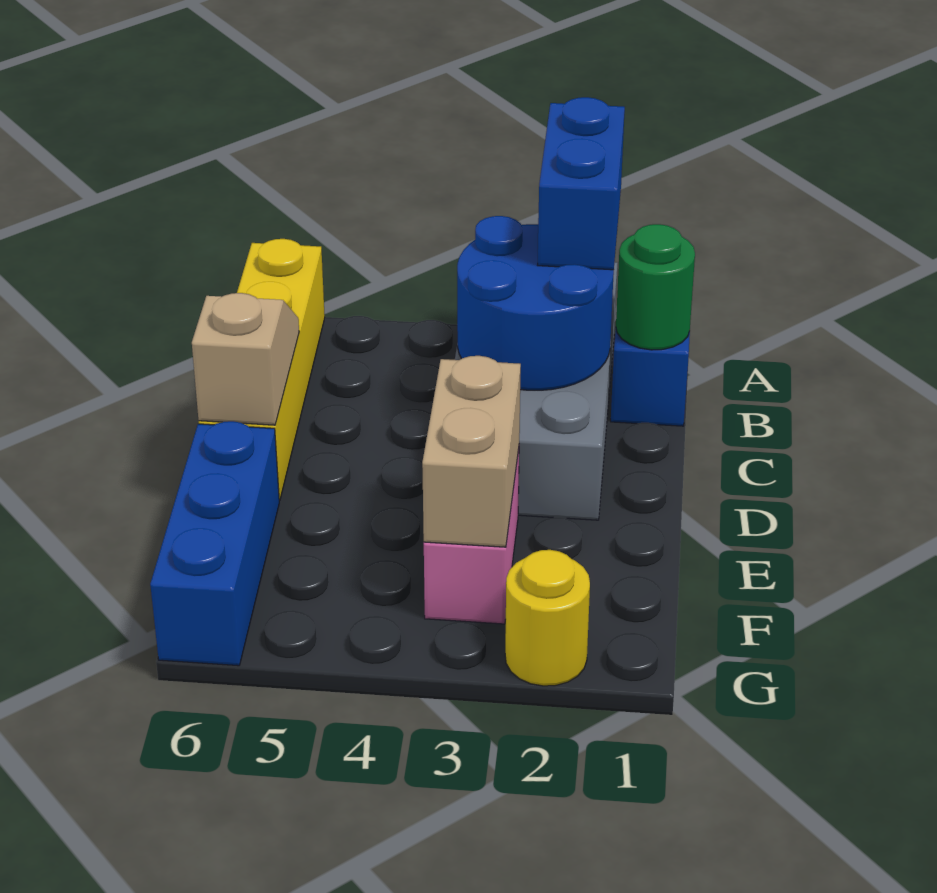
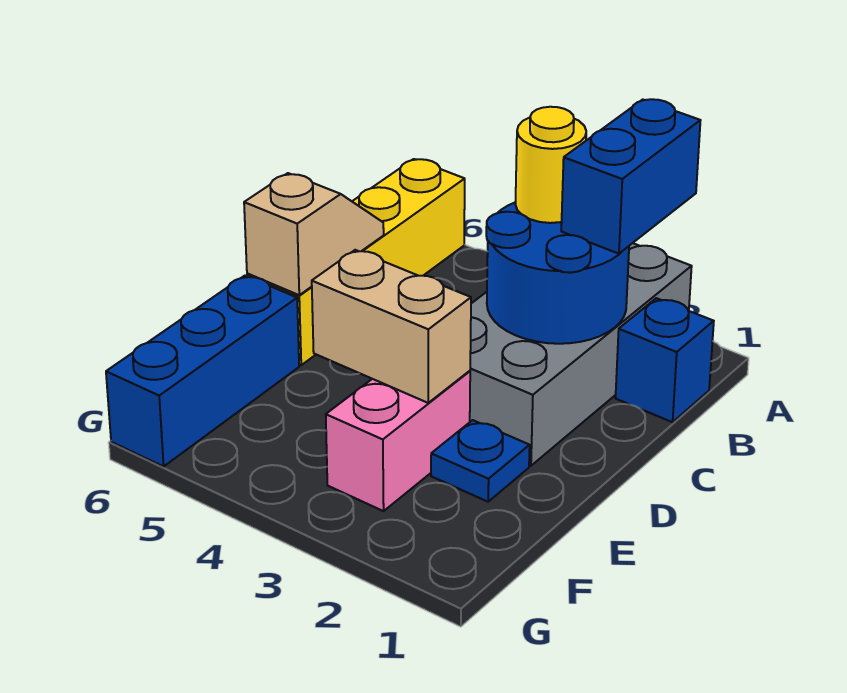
green 1x1 round brick [616,224,695,350] -> none
none -> blue 1x1 plate [431,420,530,502]
tan 1x2 brick [422,356,521,547] -> tan 1x2 brick turned to [312,250,471,403]
yellow 1x1 round brick [505,550,590,686] -> yellow 1x1 round brick moved to [515,107,586,223]

